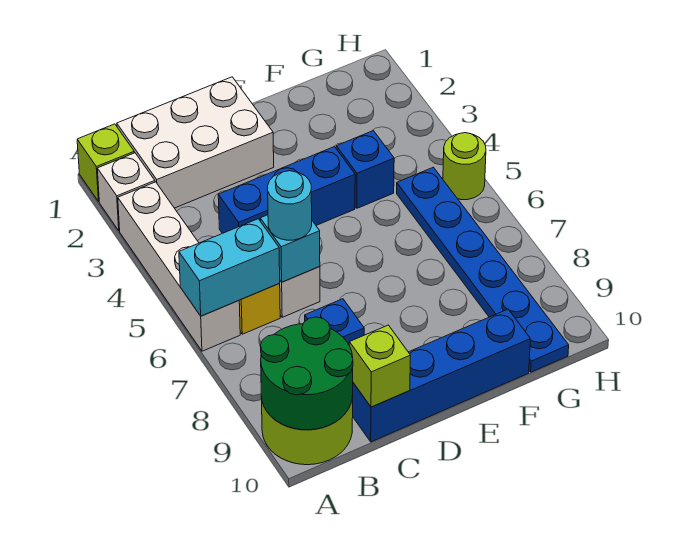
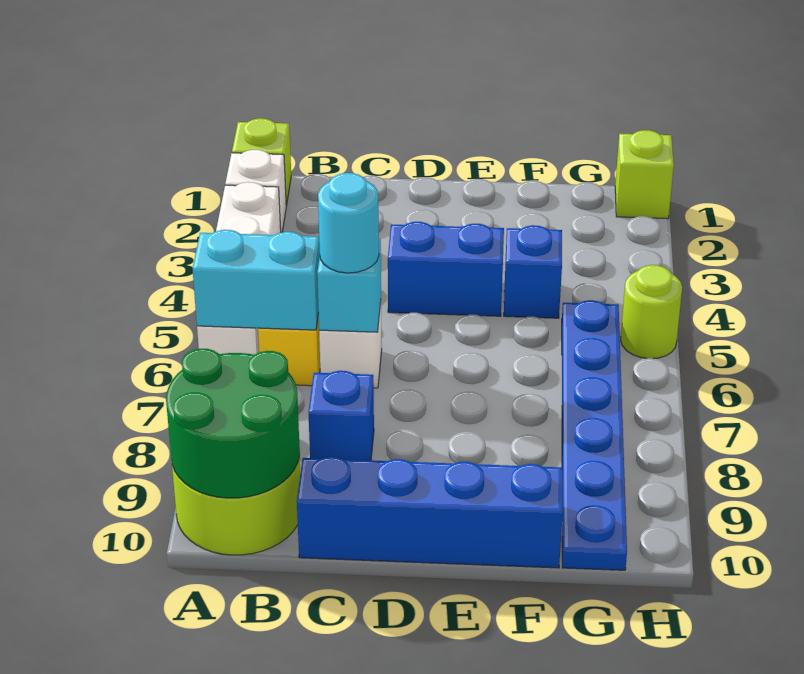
white 2x3 brick [117,77,274,208] -> none
blue 1x3 brick [218,147,355,233] -> blue 1x2 brick [388,222,504,316]
lime 1x1 brick [349,325,411,407] -> lime 1x1 brick moved to [615,130,674,219]

